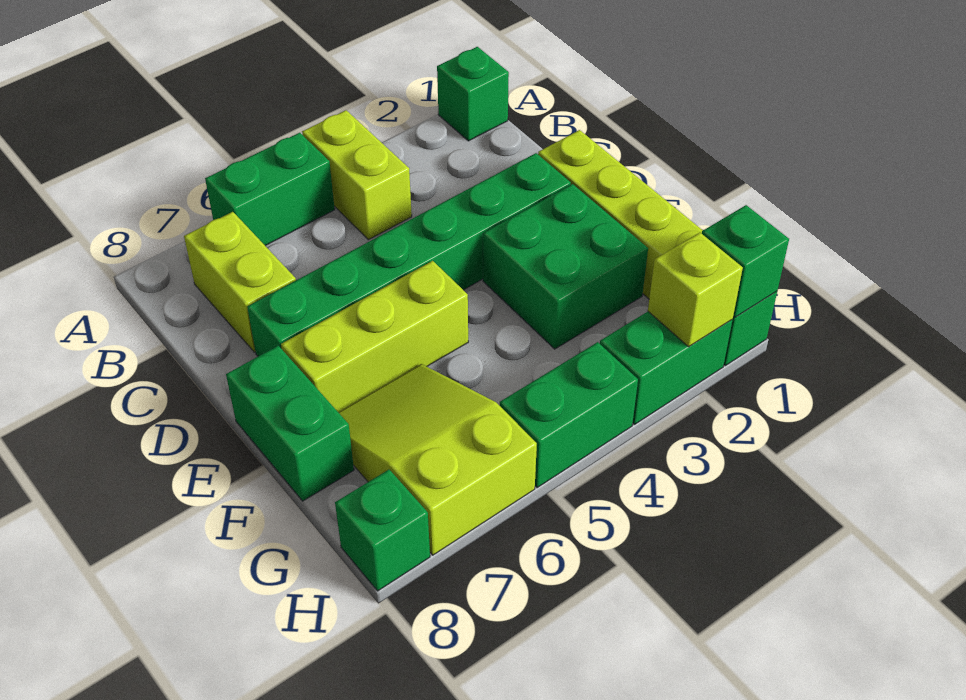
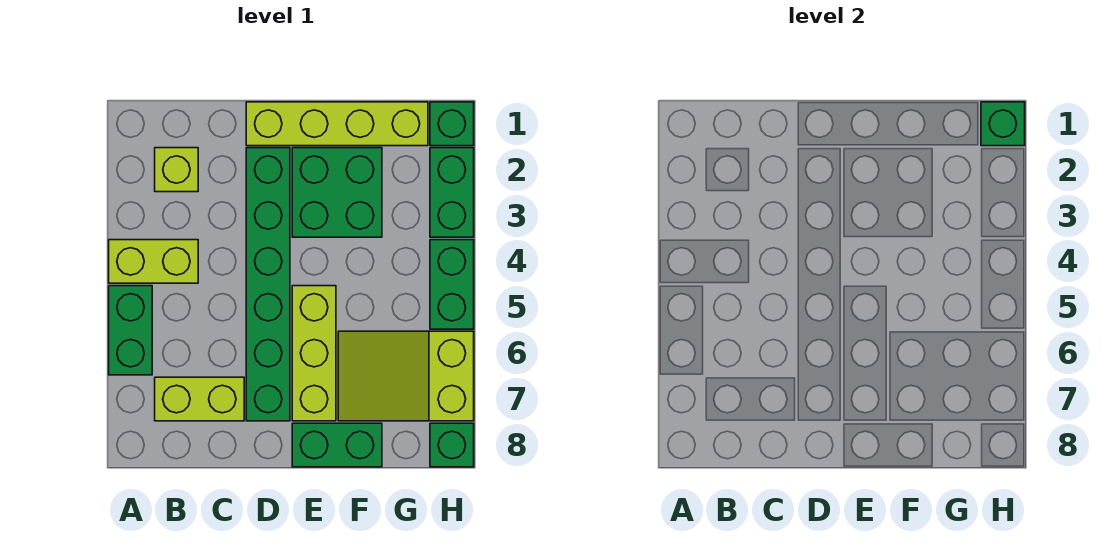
green 1x1 brick [437,47,509,141] -> none
lime 1x1 brick [648,233,743,347] -> lime 1x1 brick moved to [155,148,198,192]

